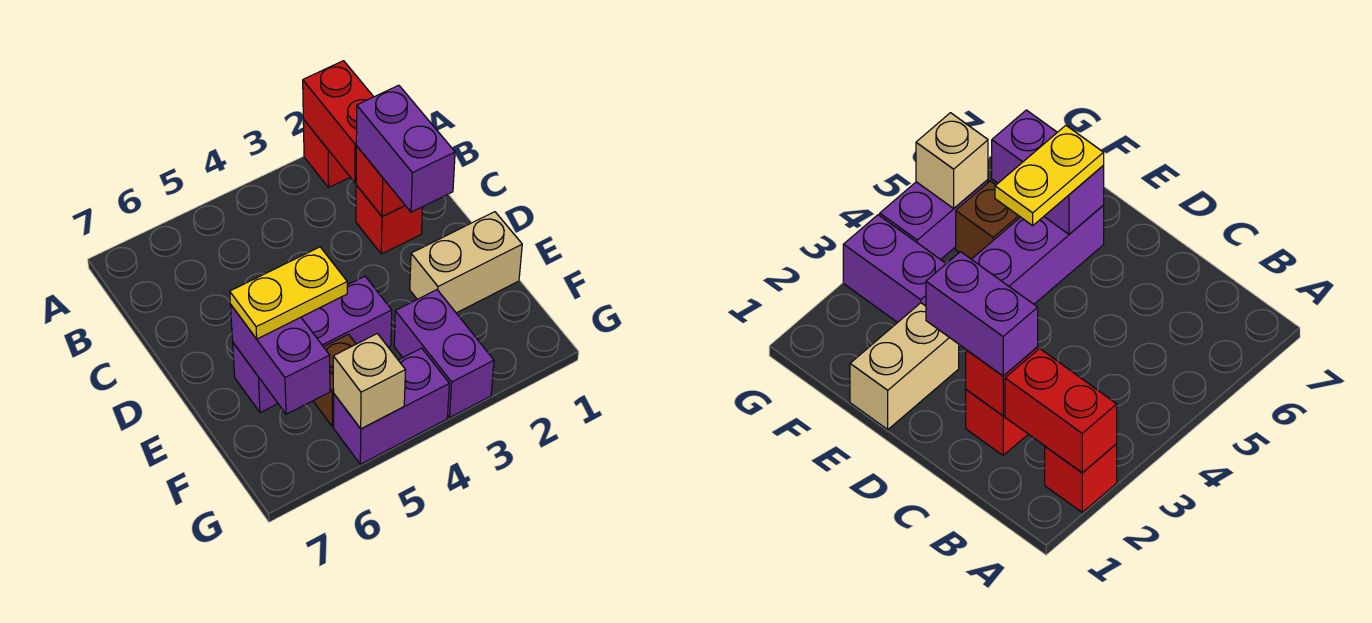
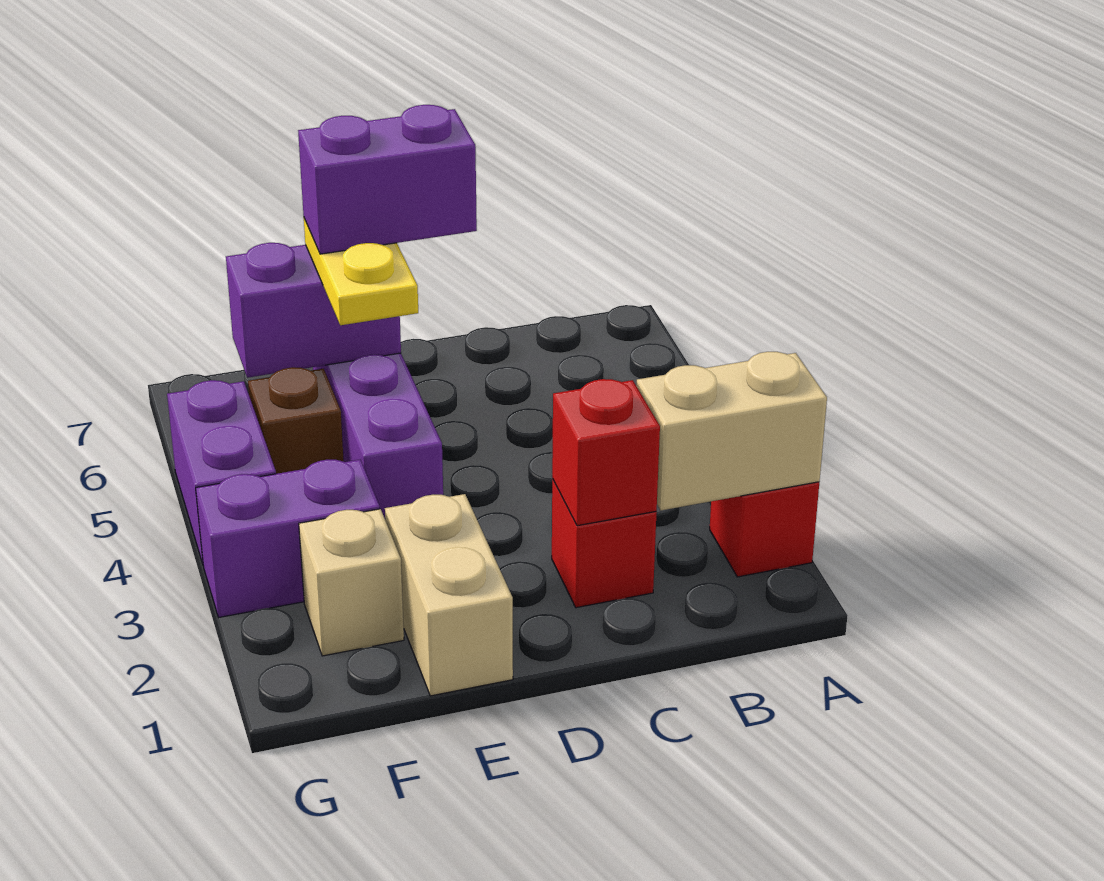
red 1x2 brick [303,61,373,183] -> tan 1x2 brick [637,352,827,510]
purple 1x2 brick [356,85,455,212] -> purple 1x2 brick moved to [298,105,477,254]
tan 1x1 brick [333,334,405,429] -> tan 1x1 brick moved to [299,509,404,656]

